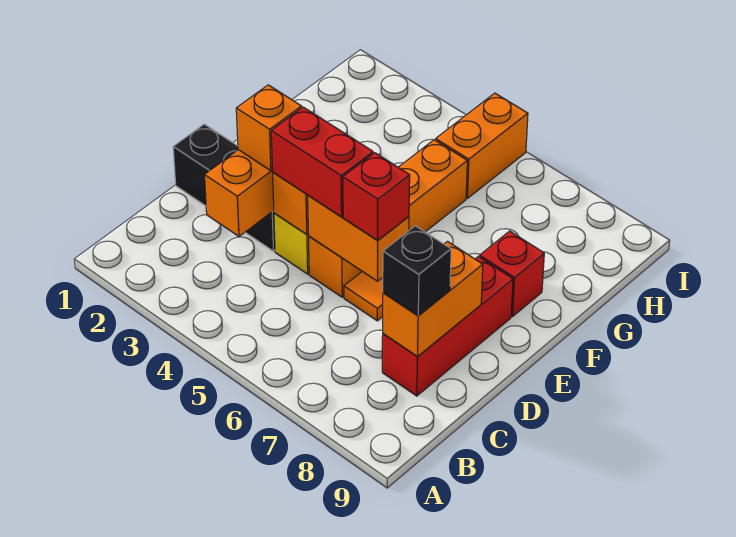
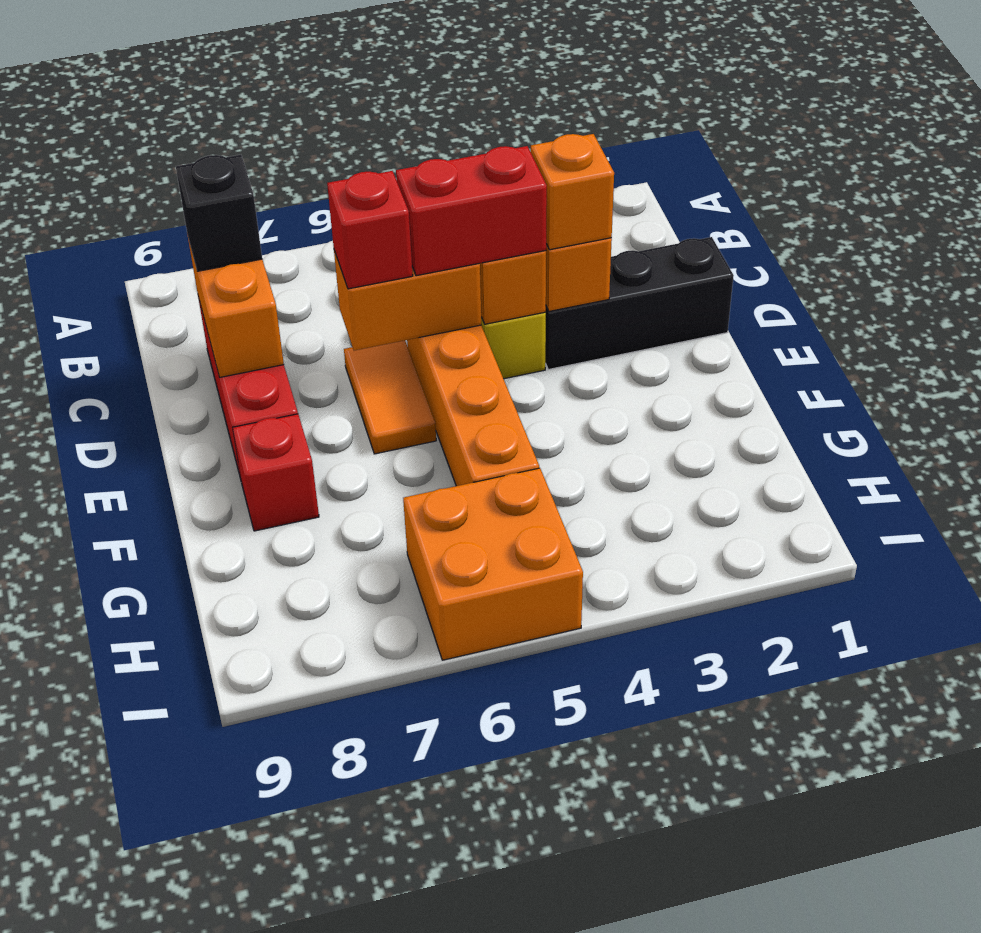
orange 1x2 brick [436,93,528,198] -> orange 2x2 brick [403,468,583,660]

